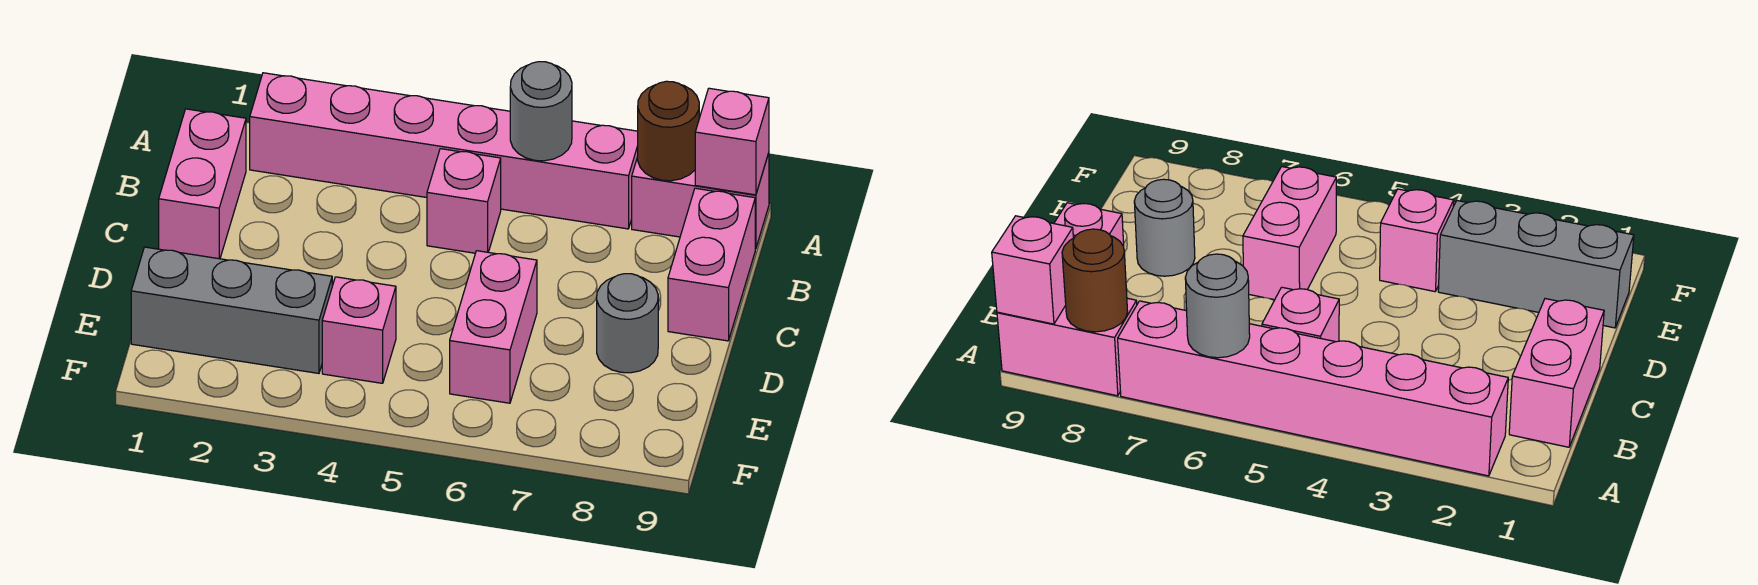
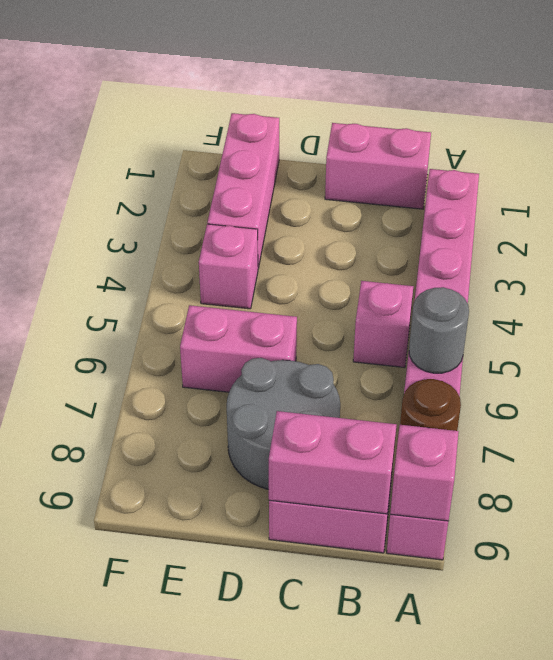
none -> pink 1x2 brick [269,411,397,514]
grey 1x1 round brick [597,274,658,373] -> grey 2x2 round brick [227,358,340,489]
grey 1x3 brick [131,247,332,373] -> pink 1x3 brick [207,113,279,268]

